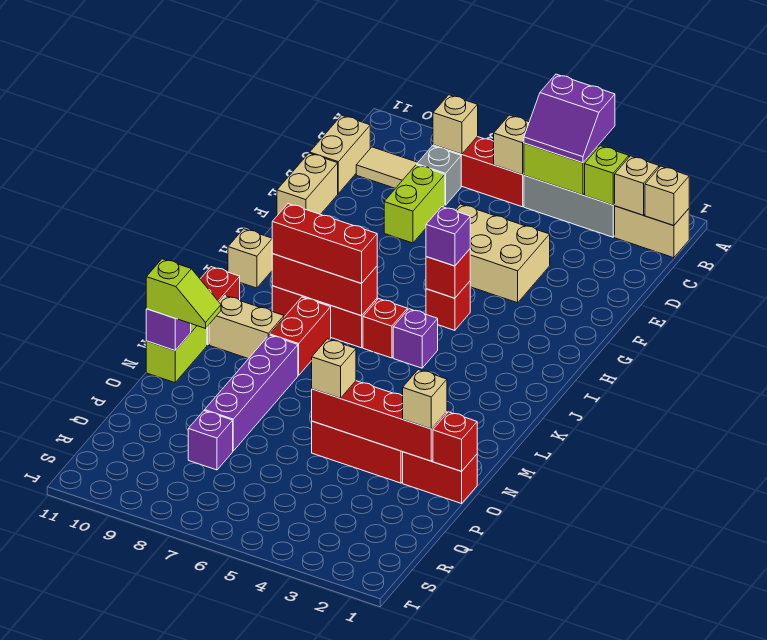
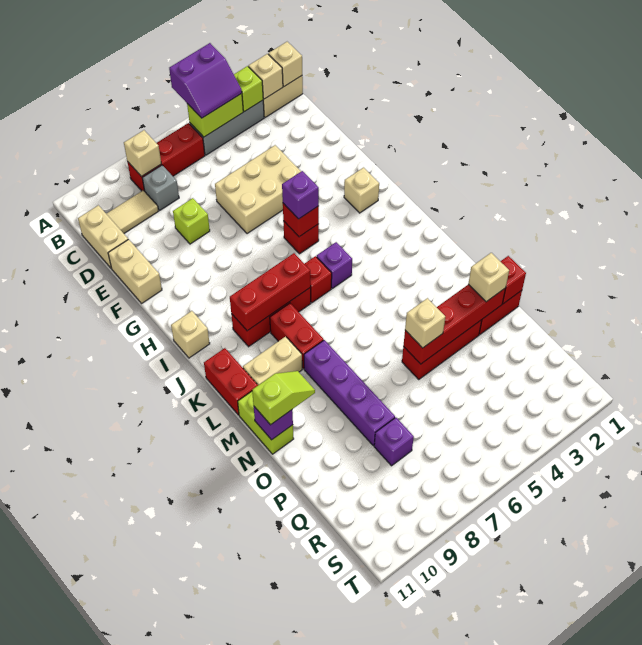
tan 1x1 brick [494,115,529,175] -> tan 1x1 brick moved to [344,168,379,213]
lime 1x2 brick [384,165,445,243] -> lime 1x1 brick [173,198,210,244]
red 1x3 brick [272,204,377,283] -> none

